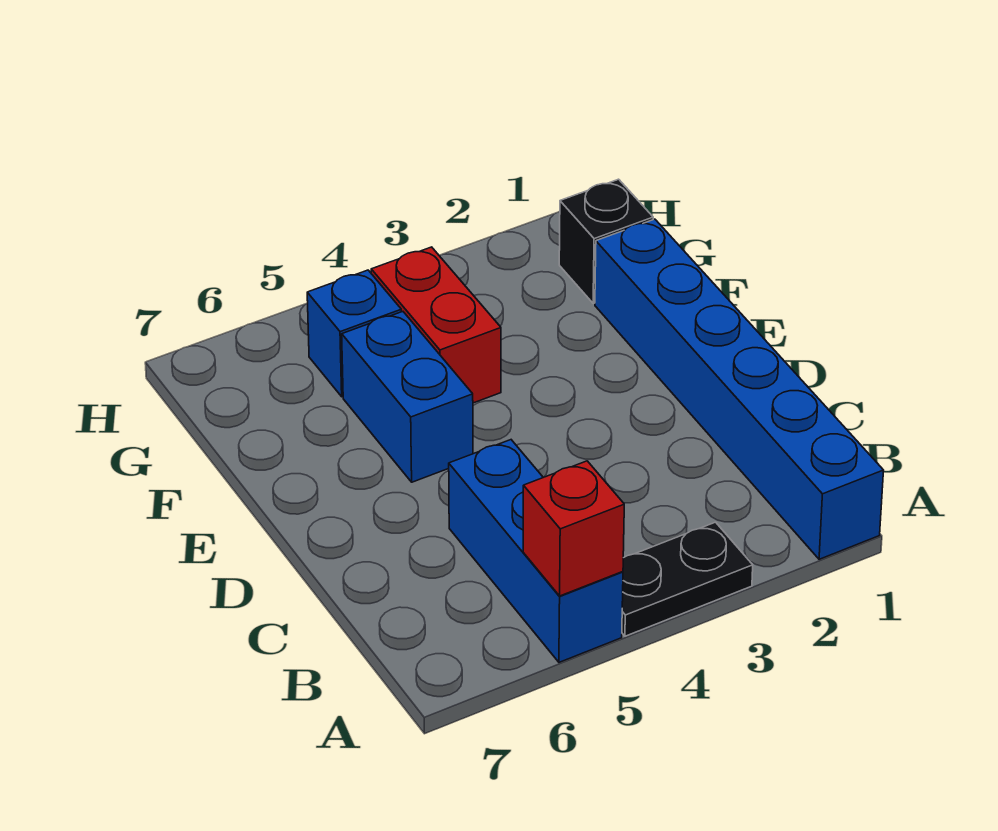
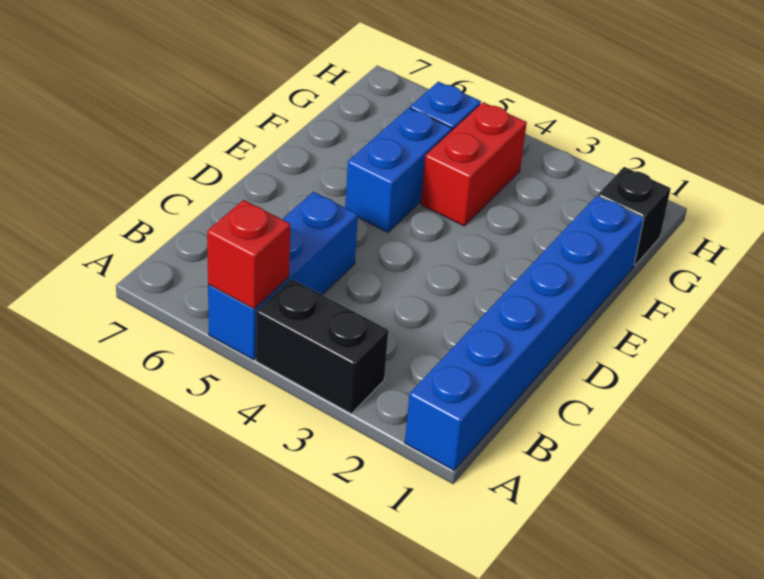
black 1x2 plate [622,522,753,636] -> black 1x2 brick [256,279,388,414]

